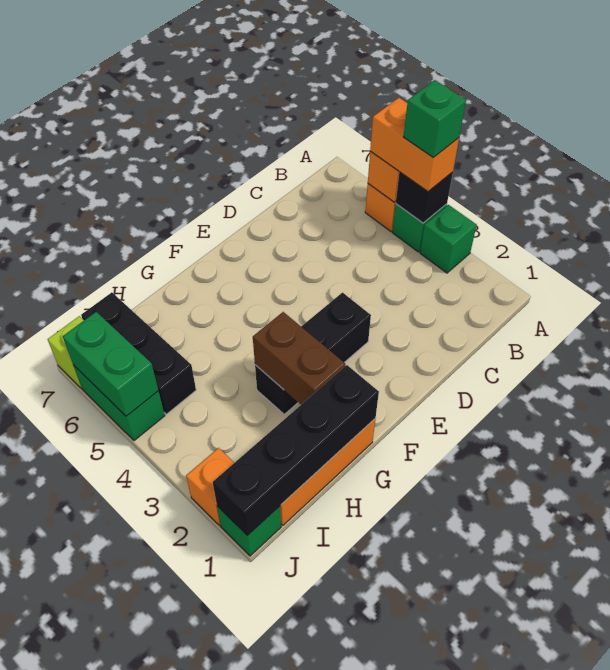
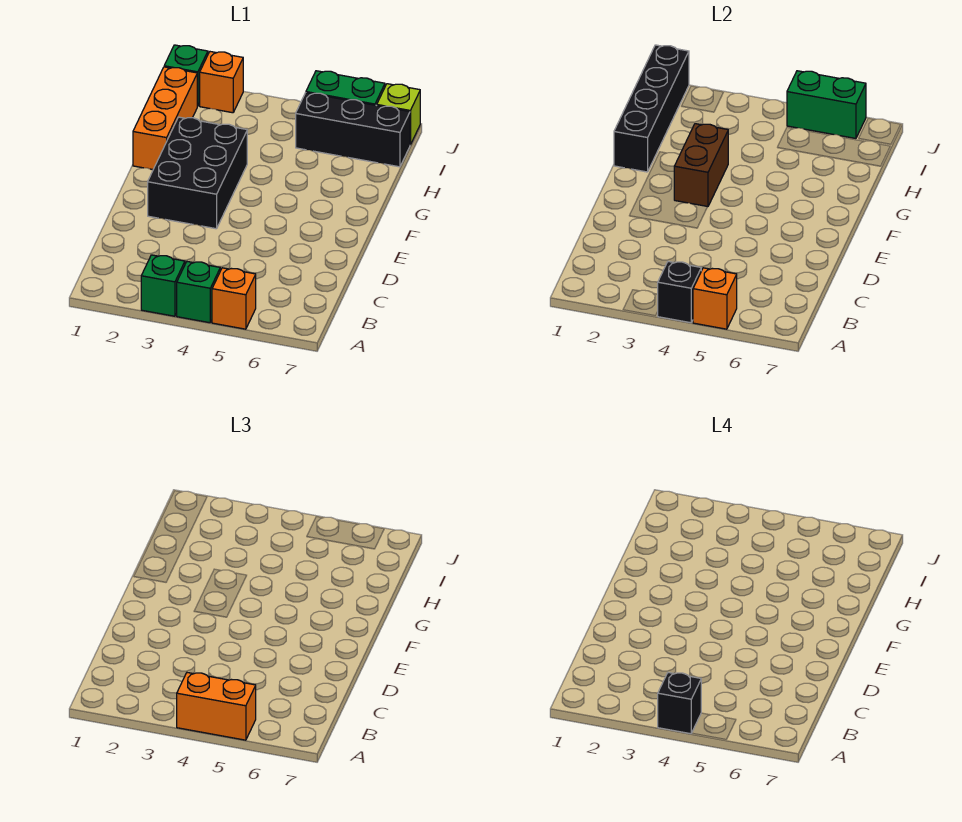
green 1x1 brick [404,80,466,157] -> black 1x1 brick [658,673,701,734]
black 1x3 brick [255,293,371,414] -> black 2x3 brick [148,117,247,229]
brown 1x2 brick [253,312,345,404] -> brown 1x2 brick turned to [674,124,728,207]

